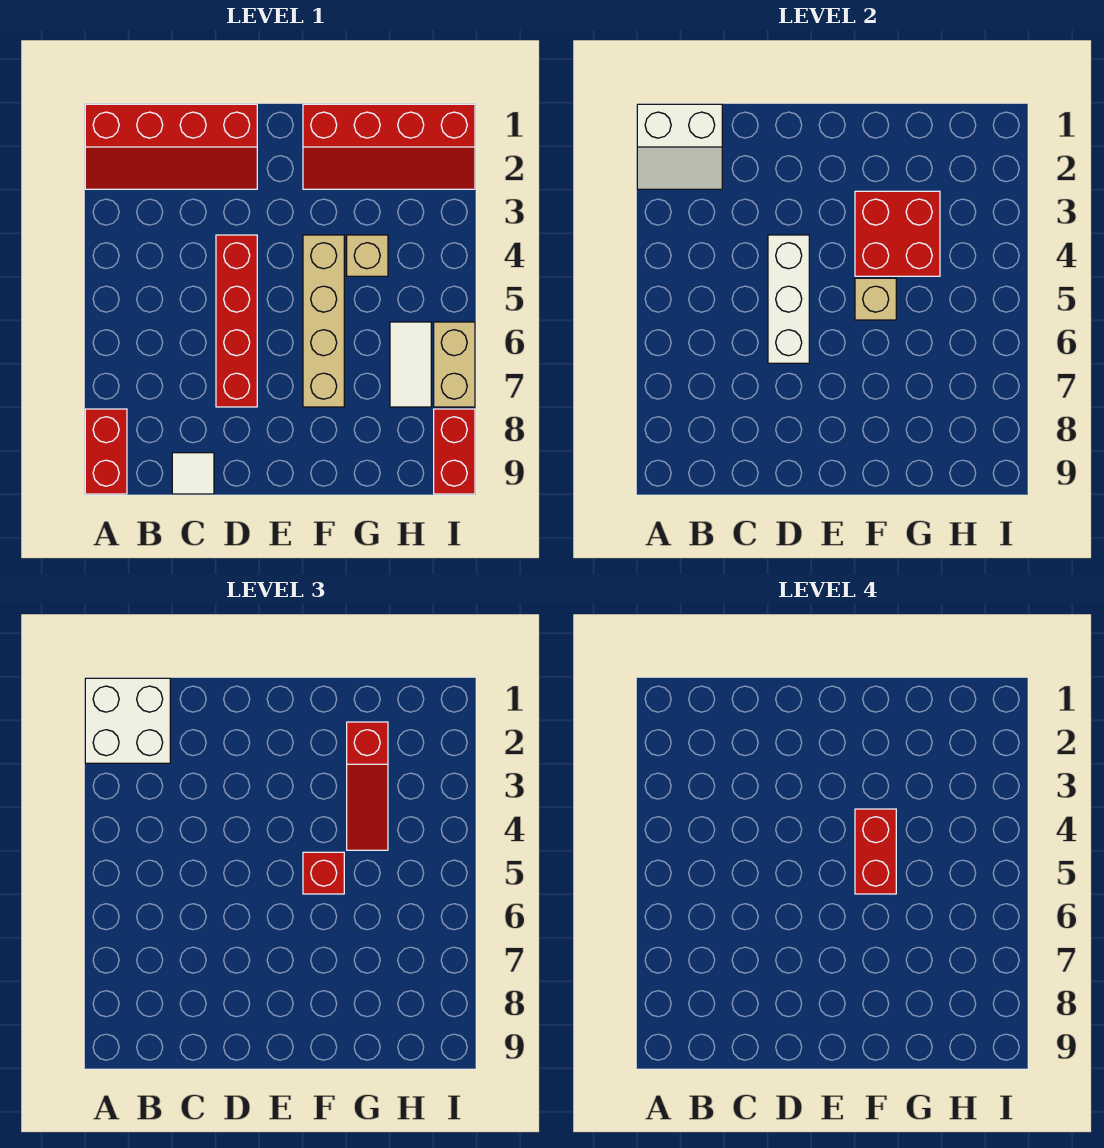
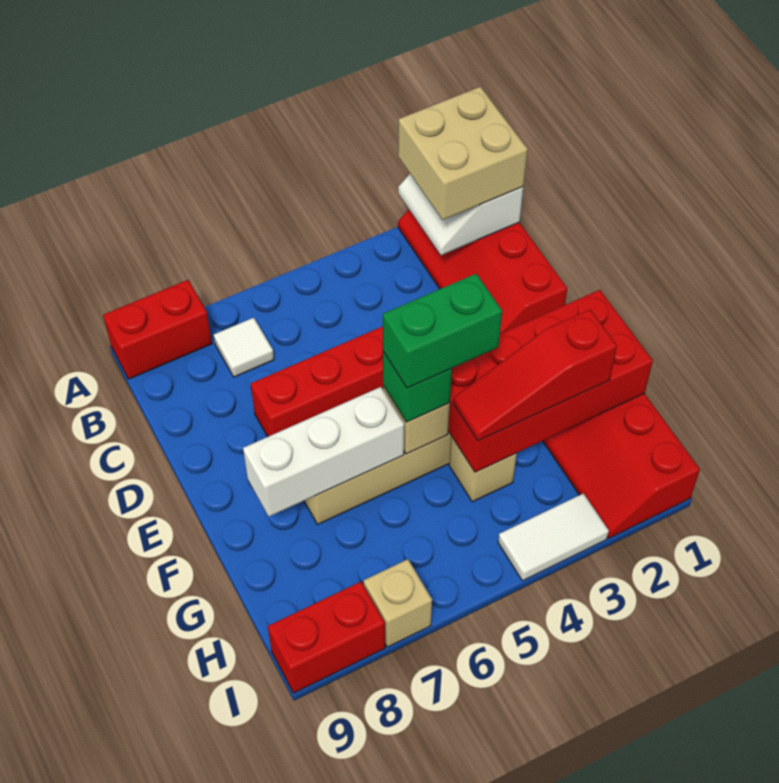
white 2x2 brick [85,678,170,763] -> tan 2x2 brick [398,87,528,220]
white 1x1 tile [172,453,214,494] -> white 1x1 tile moved to [214,318,274,377]
white 1x3 brick [768,235,809,363] -> white 1x3 brick moved to [243,387,404,517]
red 2x2 brick [855,191,940,276] -> red 2x4 brick [448,290,653,472]
red 1x2 brick [855,809,896,894] -> green 1x2 brick [383,274,502,388]
red 1x1 brick [303,852,344,894] -> green 1x1 brick [383,352,452,422]
white 1x2 tile [390,322,431,407] -> white 1x2 tile moved to [498,493,609,581]
tan 1x2 brick [434,322,475,407] -> tan 1x1 brick [364,559,432,647]

